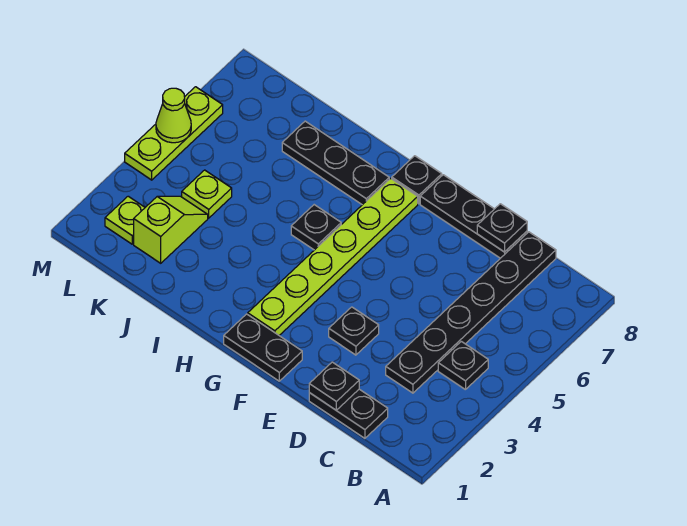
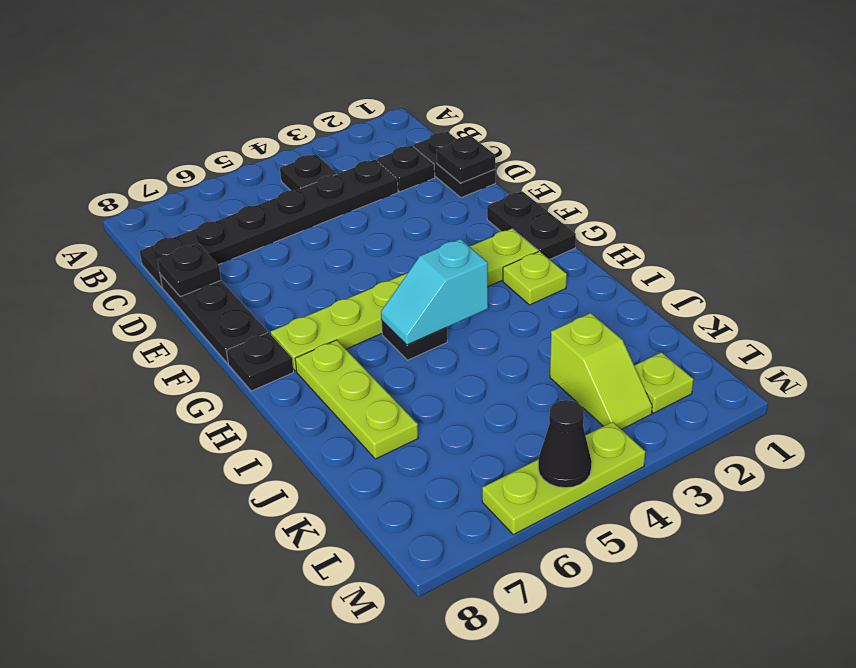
black 1x1 plate [329,307,379,355] -> black 1x1 plate moved to [377,145,435,192]
none -> cyan 1x2 slope [381,239,488,345]
black 1x3 plate [282,121,389,205] -> lime 1x3 plate [295,340,418,459]
lime 1x2 slope [134,196,208,263] -> lime 1x2 slope turned to [550,313,652,430]
lime 1x1 plate [182,170,232,218] -> lime 1x1 plate moved to [503,251,567,305]
lime 1x1 cone [156,88,191,143] -> black 1x1 cone [538,400,592,488]

